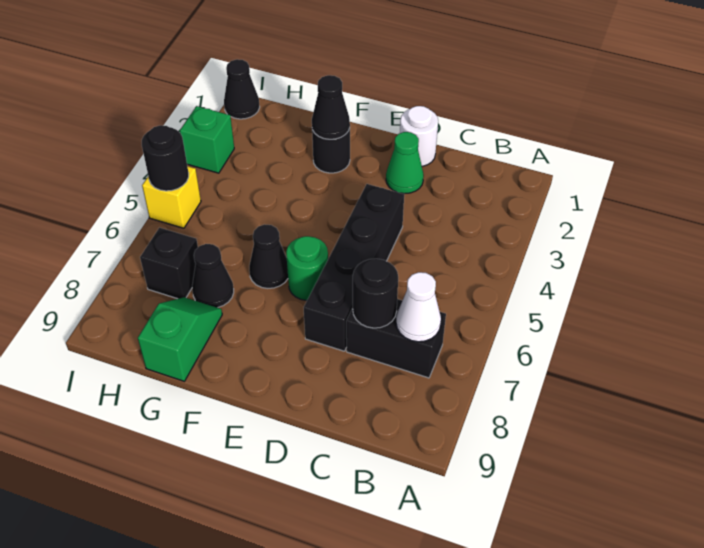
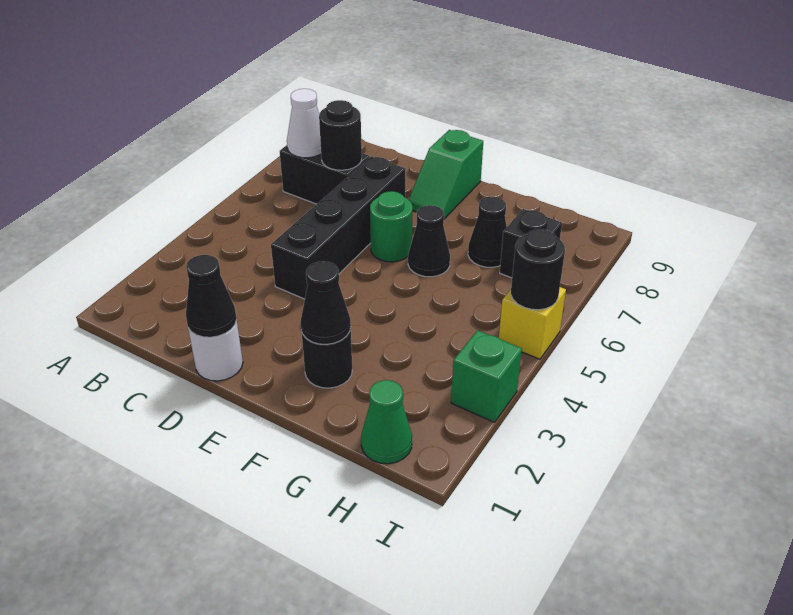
green 1x1 cone [386,132,424,194] -> green 1x1 cone moved to [361,380,412,464]
green 1x2 slope [138,297,222,381] -> green 1x2 slope moved to [409,130,483,219]
black 1x1 cone [224,59,260,119] -> black 1x1 cone moved to [186,255,237,337]

